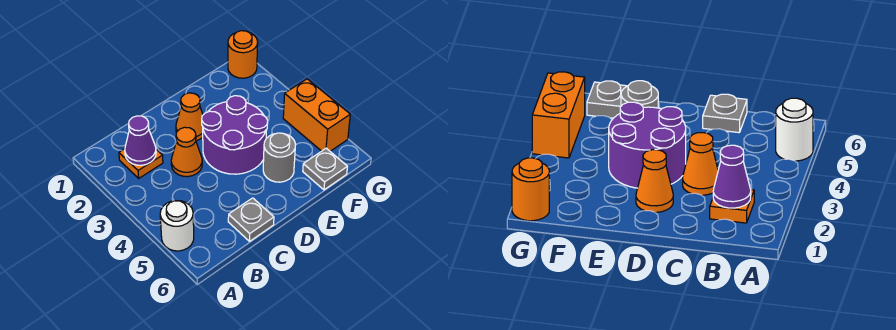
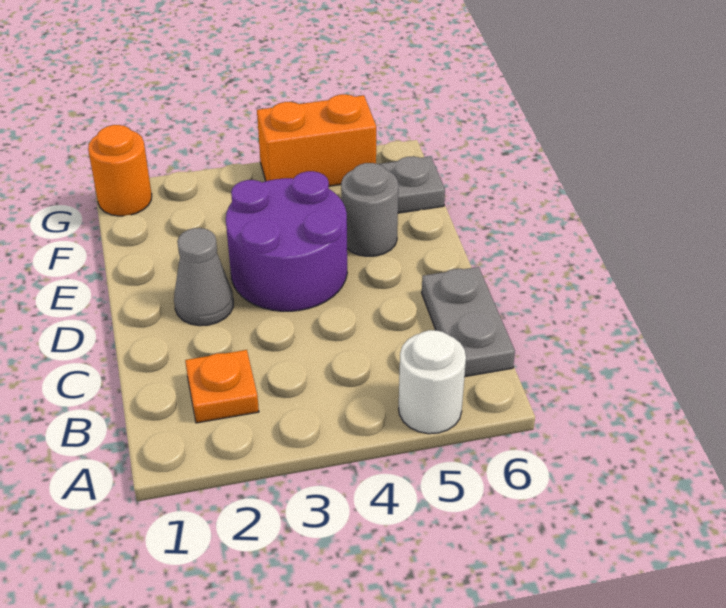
purple 1x1 cone [125,116,156,165] -> none
orange 1x1 cone [171,127,202,177] -> none
grey 1x1 plate [228,198,274,241] -> grey 1x2 plate [422,267,515,377]
orange 1x1 cone [176,93,203,141] -> grey 1x1 cone [174,228,233,326]

